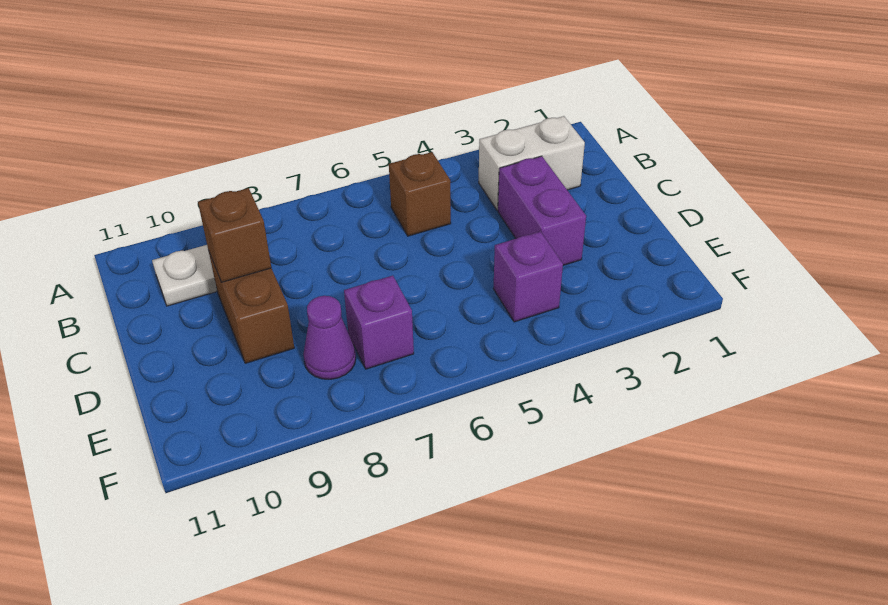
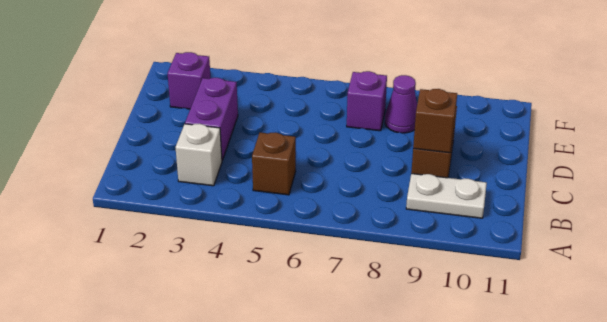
white 1x2 brick [479,116,585,210] -> white 1x1 brick [175,124,222,186]
purple 1x1 brick [493,231,563,322] -> purple 1x1 brick moved to [168,52,211,109]

